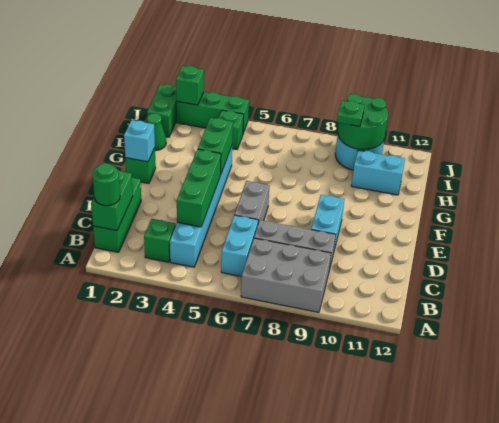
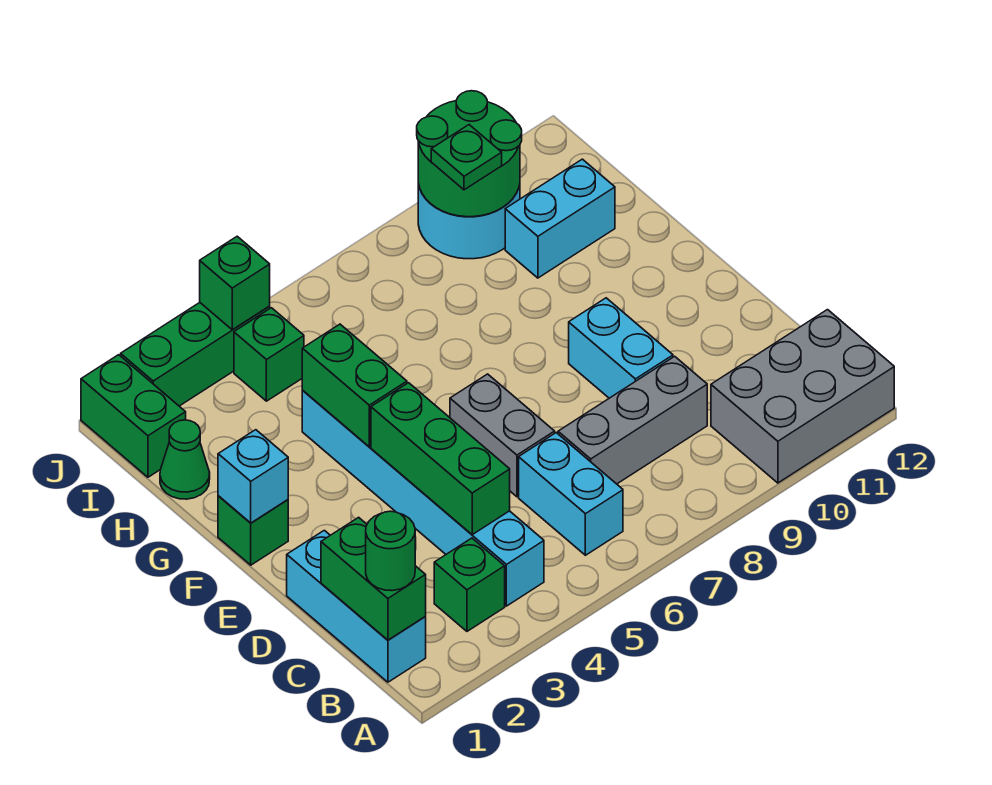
grey 2x3 brick [241,238,331,312] -> grey 2x3 brick moved to [711,310,894,483]
green 1x3 brick [93,178,141,252] -> cyan 1x3 brick [287,530,426,682]
green 1x1 brick [176,66,204,105] -> green 1x1 brick moved to [200,236,270,330]

